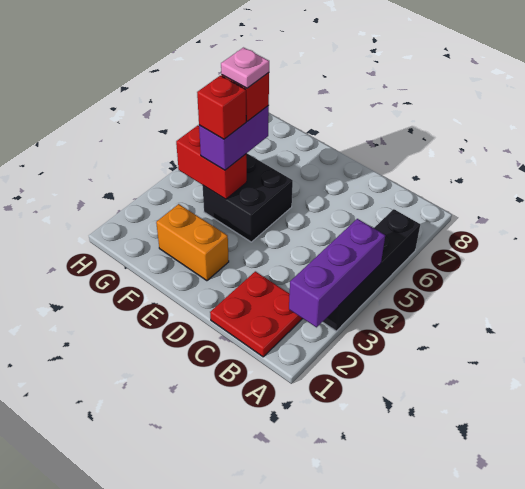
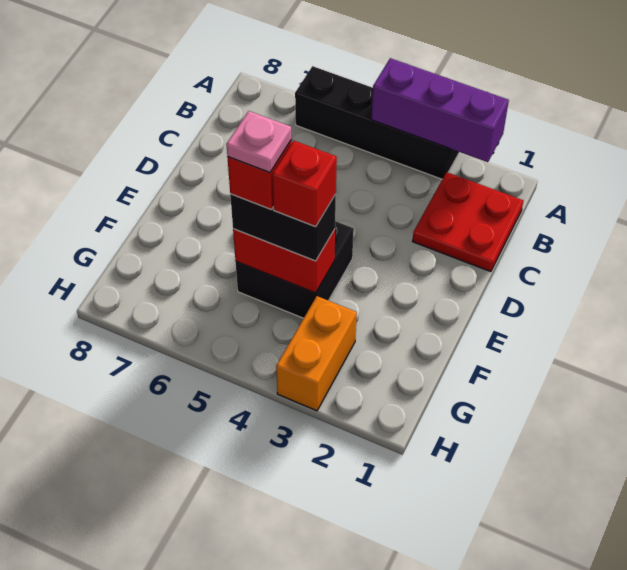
orange 1x2 brick [156,204,229,281] -> orange 1x2 brick moved to [276,296,357,411]
red 1x2 brick [176,125,247,199] -> red 1x2 brick turned to [233,229,335,293]
purple 1x2 brick [199,106,269,170] -> black 1x2 brick [230,194,336,261]

